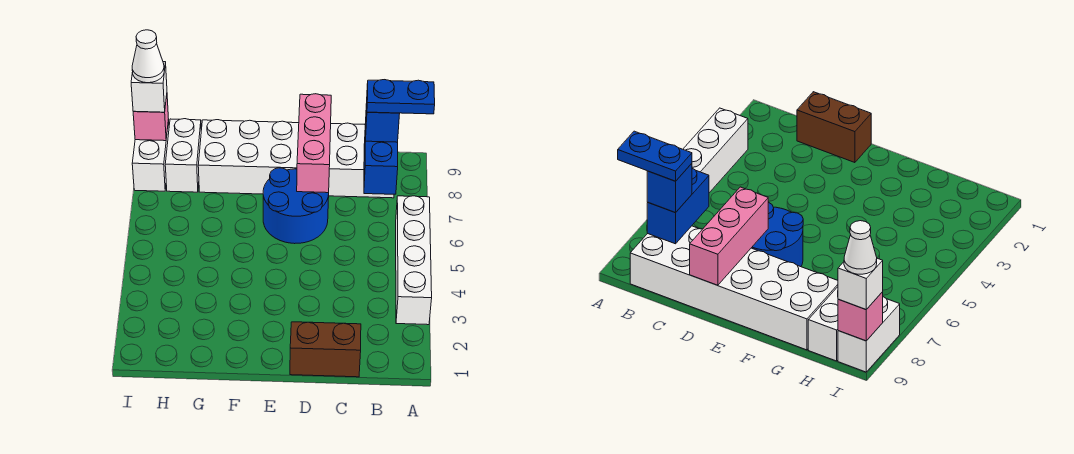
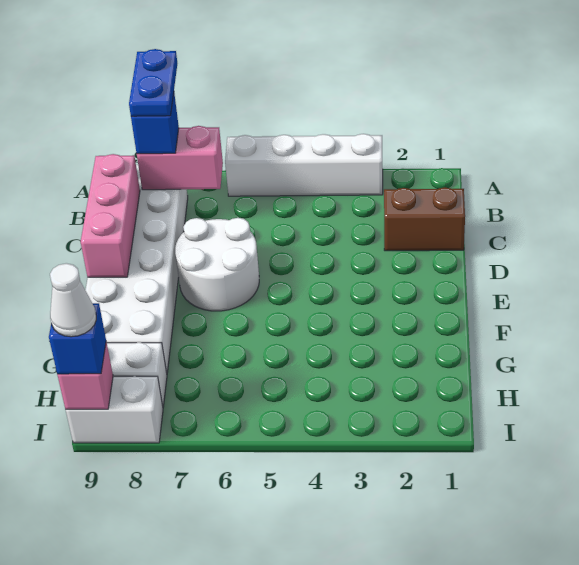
blue 1x2 brick [364,124,398,194] -> pink 1x2 brick [137,126,223,190]
brown 1x2 brick [290,322,361,377] -> brown 1x2 brick turned to [384,187,465,251]
blue 2x2 round brick [263,168,329,244] -> white 2x2 round brick [175,218,259,311]
pink 1x3 brick [297,94,331,193] -> pink 1x3 brick turned to [81,154,140,277]
white 1x1 brick [131,62,167,112] -> blue 1x1 brick [49,303,106,374]

